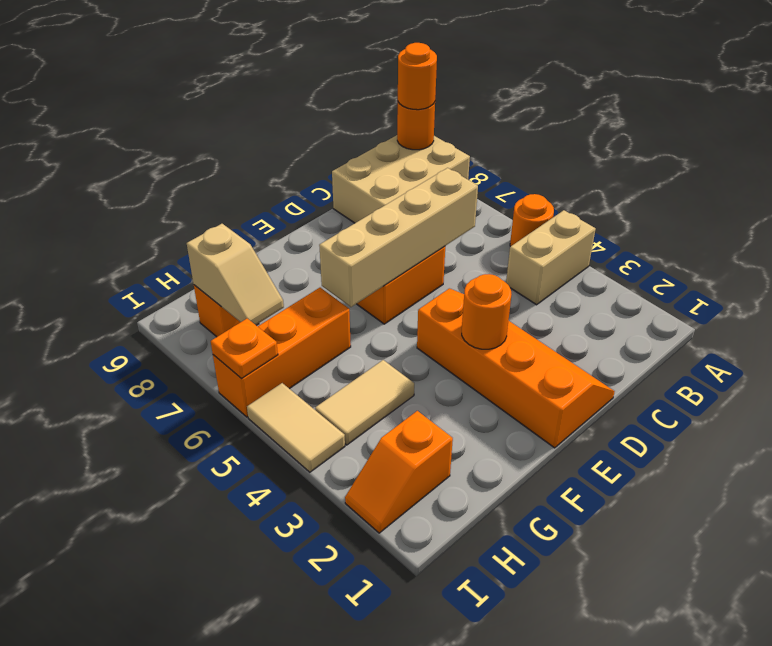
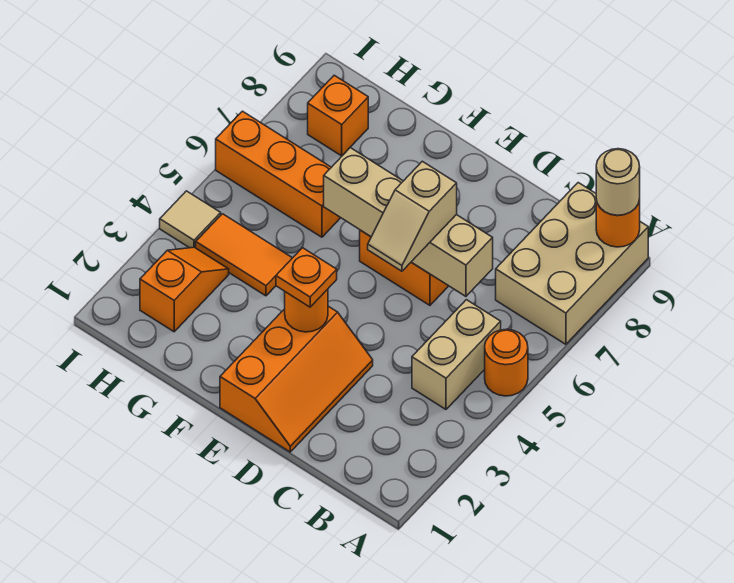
tan 1x2 brick [506,210,596,305] -> tan 1x2 brick turned to [412,300,501,409]
tan 2x3 brick [332,135,470,223] -> tan 2x3 brick turned to [496,183,648,344]
orange 1x1 round brick [398,43,437,110] -> tan 1x1 round brick [596,149,640,215]
orange 2x4 slope [417,288,615,448] -> orange 2x3 slope [220,306,373,452]
tan 1x2 tile [315,360,414,445] -> orange 1x2 tile [196,214,292,296]
orange 1x2 slope [345,411,453,533] -> orange 1x2 slope turned to [140,247,229,332]
tan 1x2 slope [187,224,284,325] -> tan 1x2 slope moved to [368,161,457,271]
tan 1x2 tile [247,383,345,472] -> tan 1x1 tile [160,191,221,248]
orange 1x1 plate [211,319,278,379] -> orange 1x1 plate moved to [276,248,337,307]

